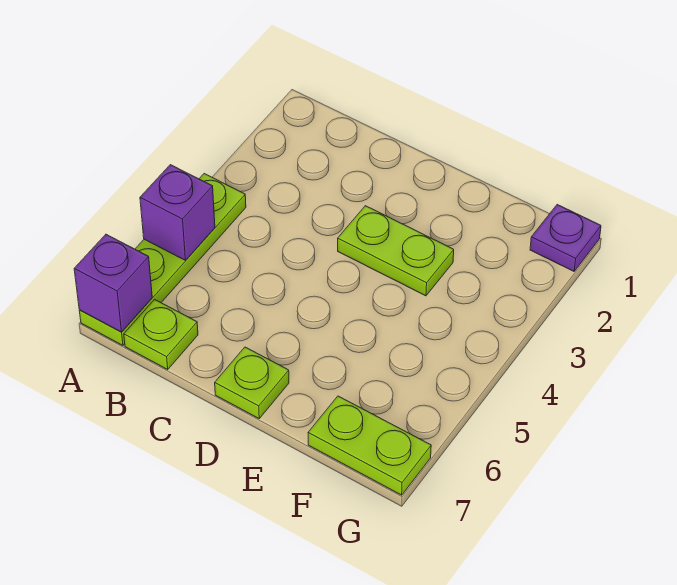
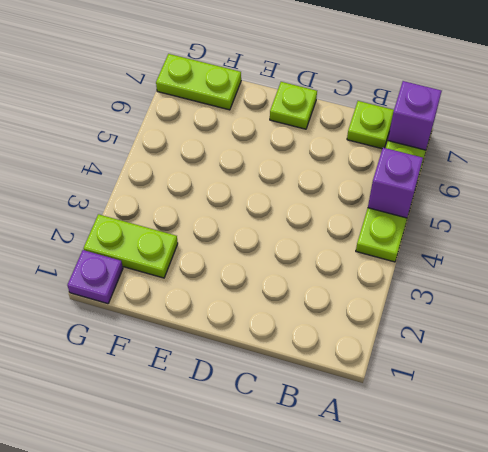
lime 1x2 plate [338,206,454,296] -> lime 1x2 plate moved to [84,214,178,278]

